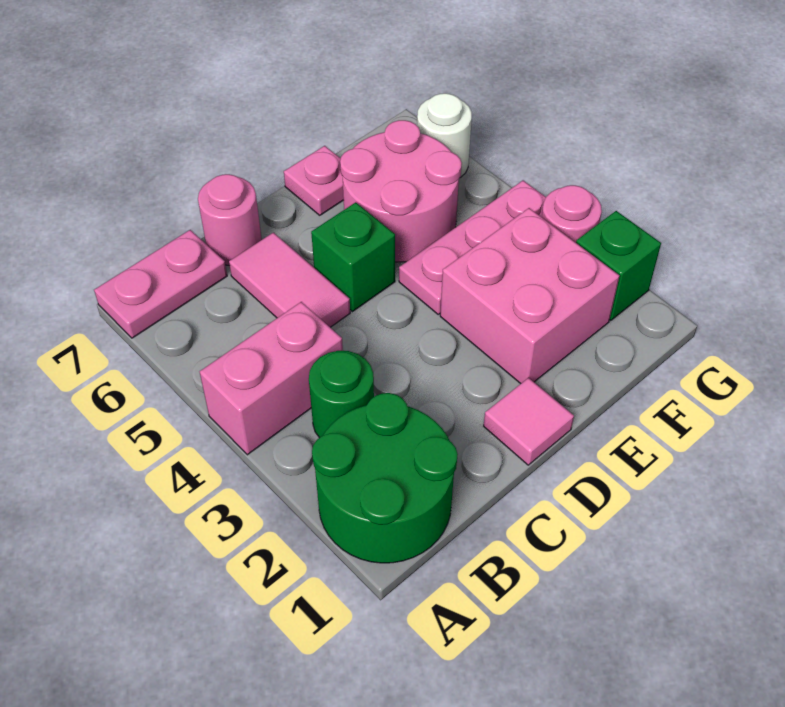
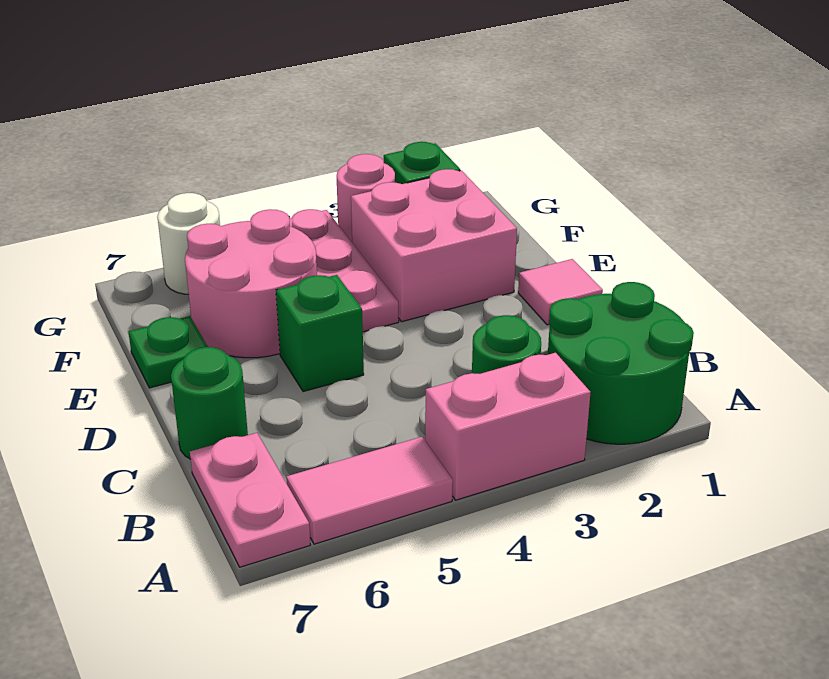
pink 1x2 brick [199,302,343,455] -> pink 1x2 brick turned to [425,353,591,500]
pink 1x2 tile [229,233,350,327] -> pink 1x2 tile moved to [286,437,453,544]
pink 1x1 round brick [198,174,262,266] -> green 1x1 round brick [171,347,248,459]
pink 1x1 plate [284,146,344,215] -> green 1x1 plate [128,316,208,388]

